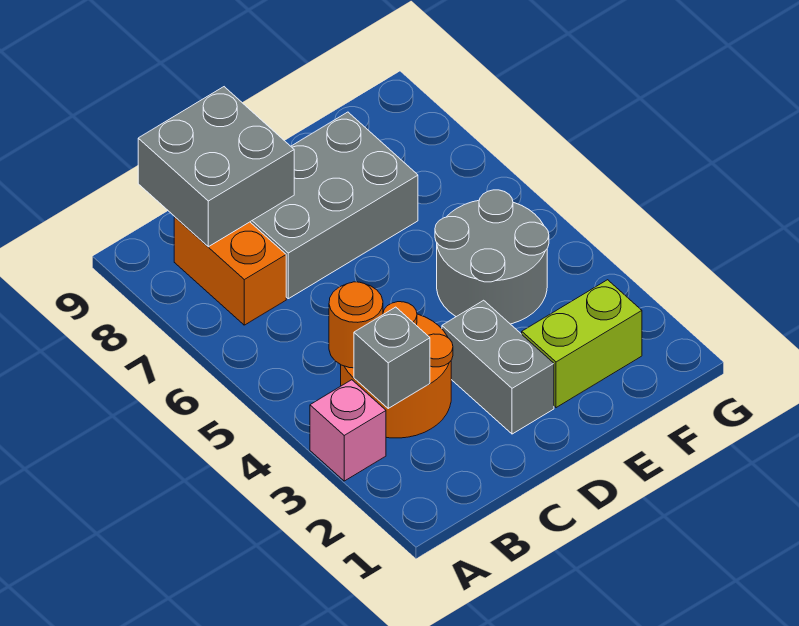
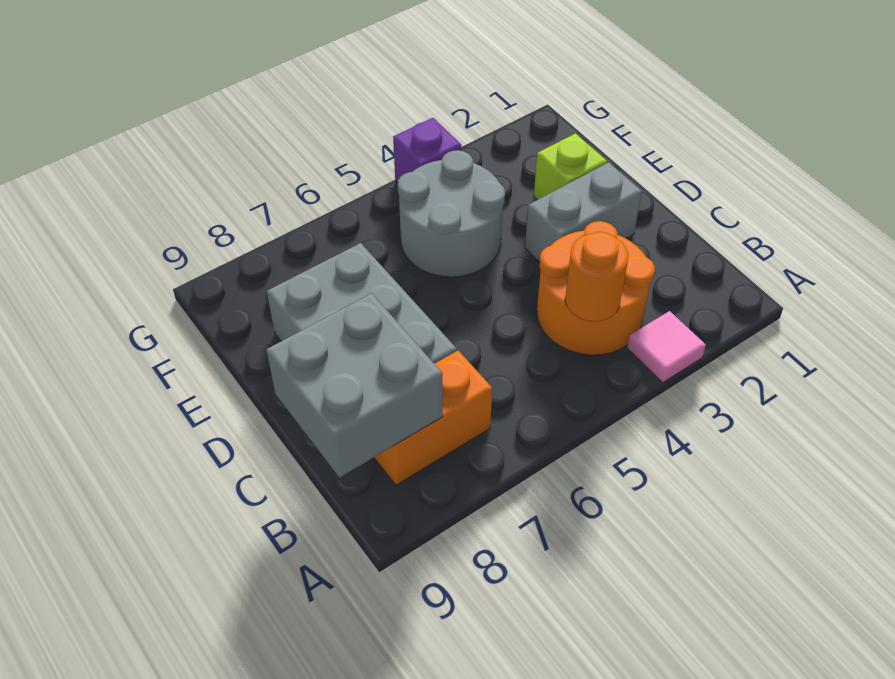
pink 1x1 brick [310,380,386,481] -> pink 1x1 tile [627,311,706,383]
grey 1x1 brick [354,307,430,408] -> none
lime 1x2 brick [522,280,642,408] -> lime 1x1 brick [534,134,607,200]
none -> purple 1x1 brick [393,118,461,183]

